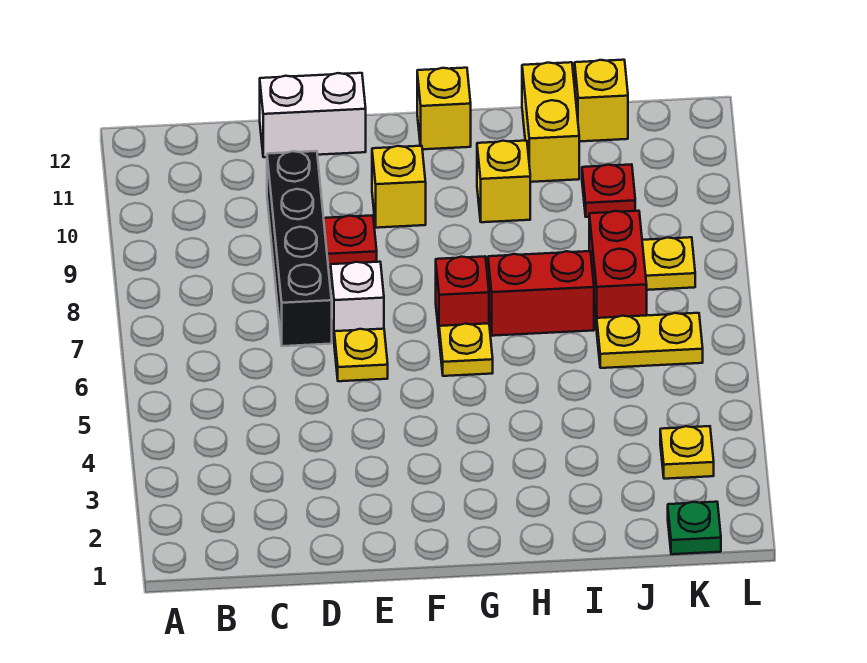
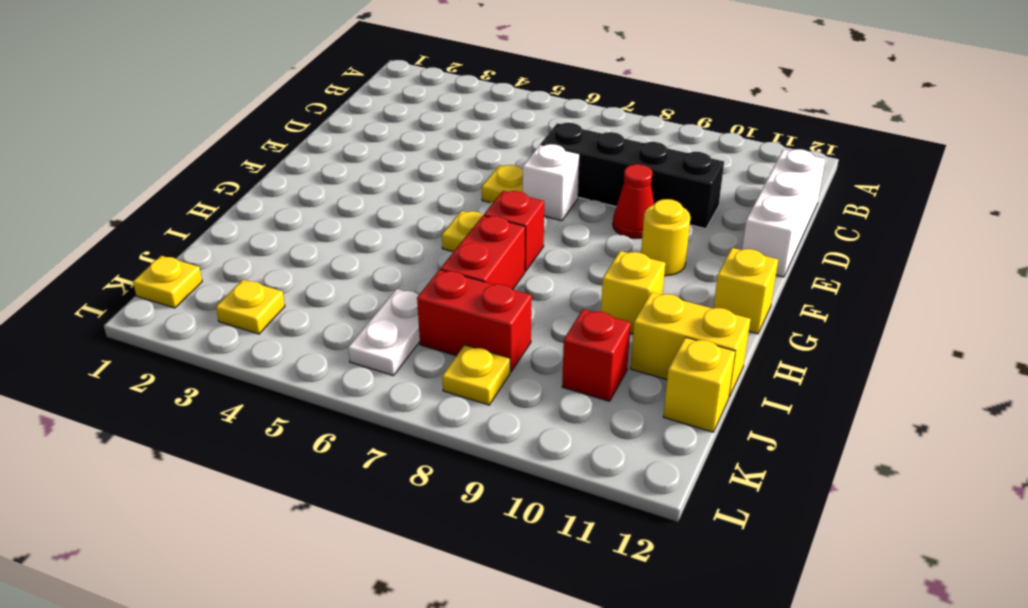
white 1x2 brick [260,73,366,157] -> white 1x3 brick [742,149,825,277]
red 1x1 plate [324,215,377,268] -> red 1x1 cone [613,164,654,238]
yellow 1x1 brick [372,146,426,228] -> yellow 1x1 round brick [641,199,690,276]
yellow 1x2 plate [597,313,703,368] -> white 1x2 plate [348,289,420,376]
red 1x1 plate [582,164,635,217] -> red 1x1 brick [562,309,631,401]
green 1x1 plate [668,502,721,554] -> yellow 1x1 plate [133,256,202,308]

